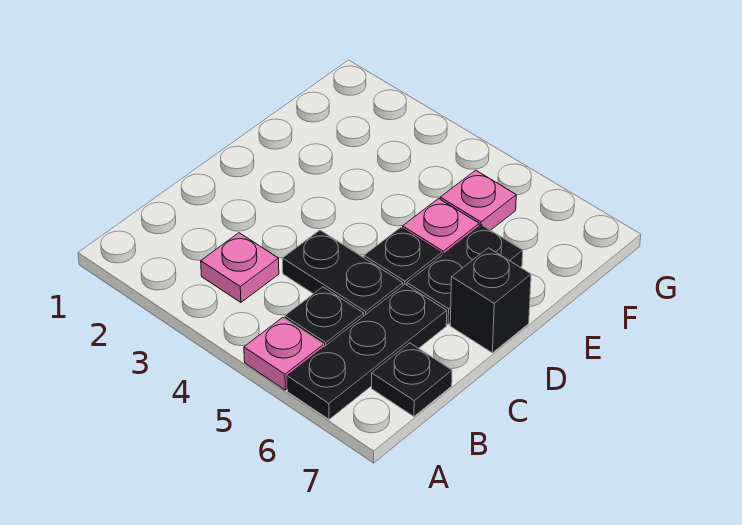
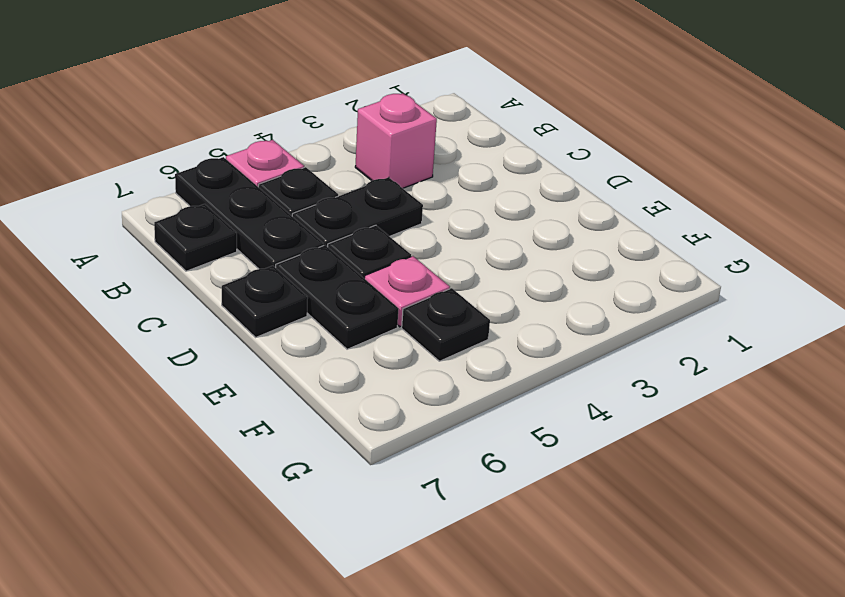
pink 1x1 plate [201,233,279,302] -> pink 1x1 brick [355,93,437,188]
black 1x1 brick [450,248,531,353] -> black 1x1 plate [222,266,308,337]
pink 1x1 plate [440,170,516,230] -> black 1x1 plate [402,288,490,361]

